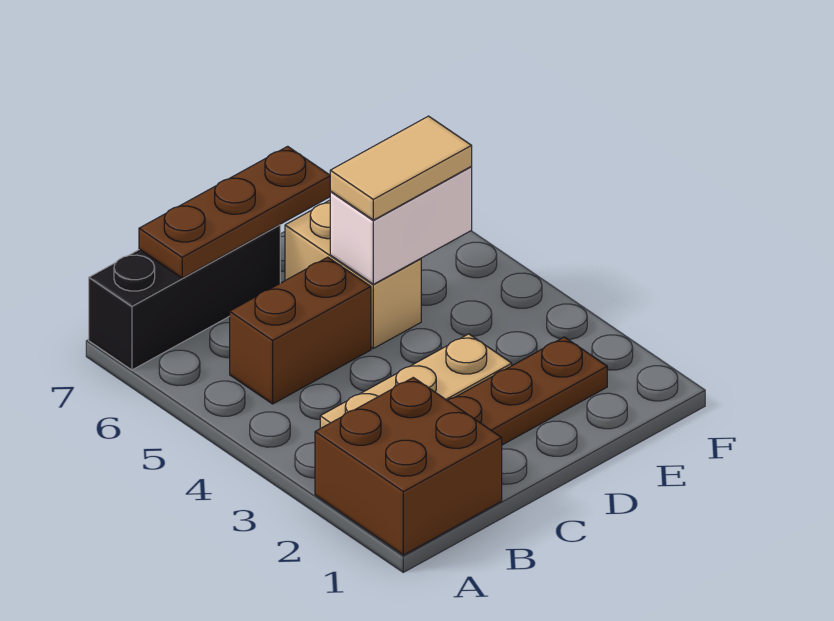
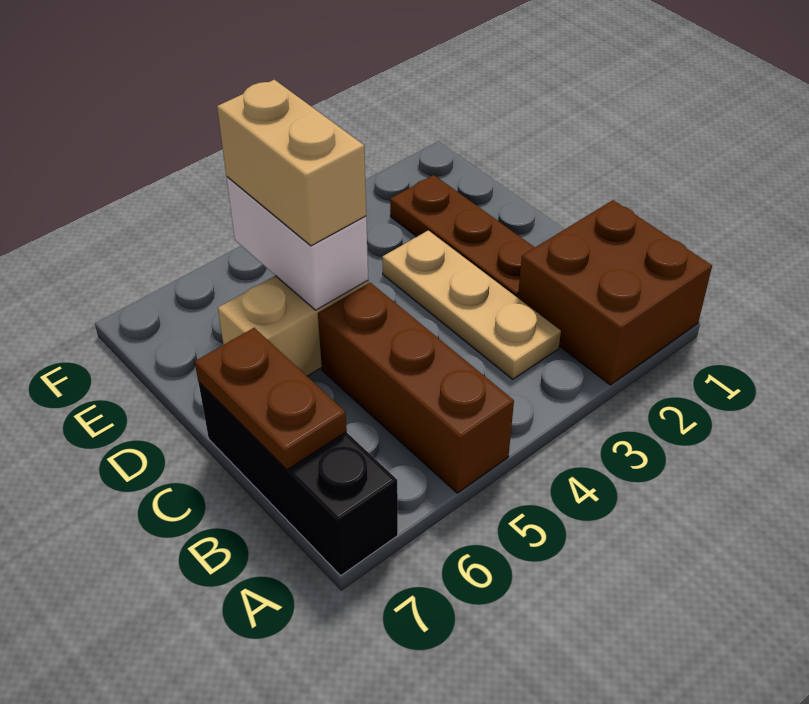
brown 1x2 brick [230,257,371,404] -> brown 1x3 brick [318,283,514,493]
brown 1x3 plate [139,146,331,278] -> brown 1x2 plate [195,328,347,470]
tan 1x2 tile [330,116,472,220] -> tan 1x2 brick [217,80,366,246]

